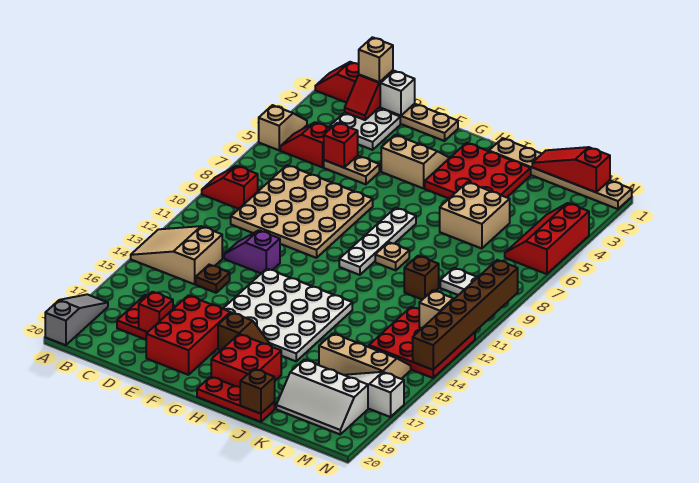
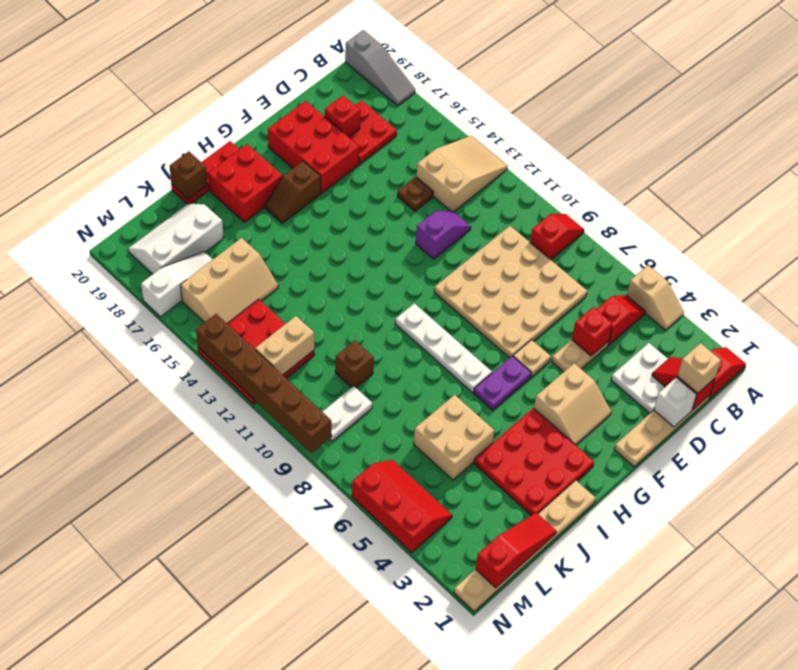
white 4x4 plate [223,269,352,361] -> none
none -> purple 1x2 plate [474,356,531,410]
tan 1x1 plate [375,242,409,270] -> tan 1x1 plate moved to [513,340,551,377]
tan 1x1 brick [419,291,453,328] -> tan 1x2 brick [255,316,314,375]

